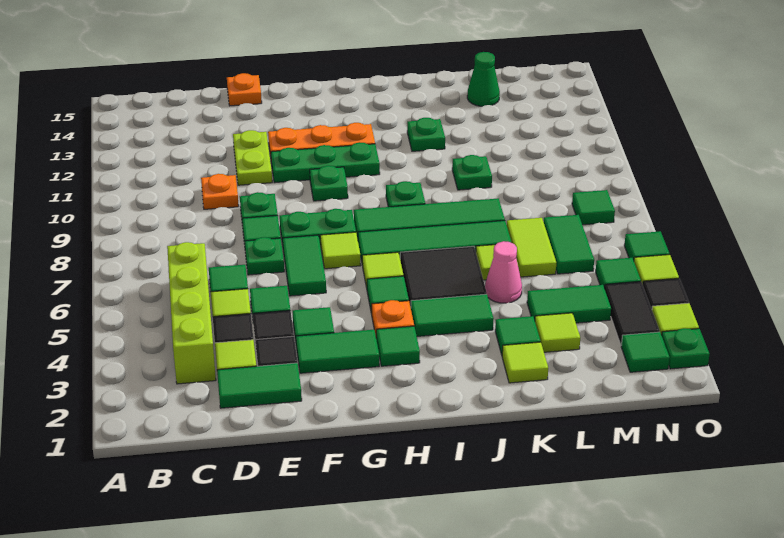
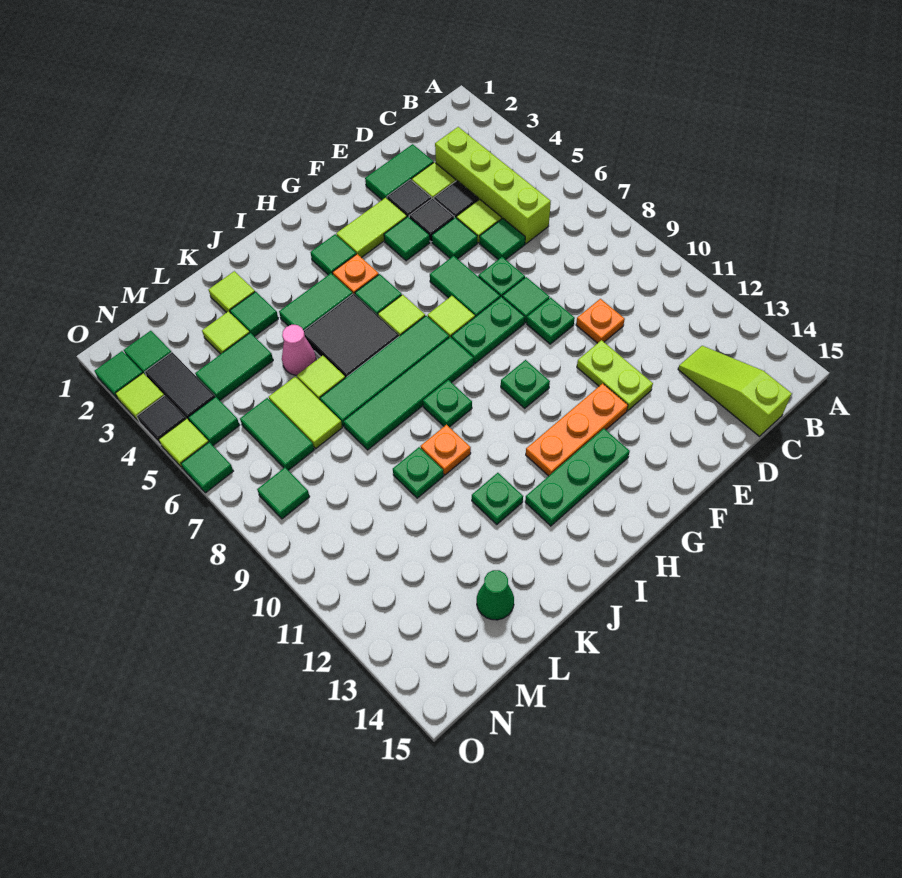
none -> lime 1x3 slope [678,346,792,436]
orange 1x1 plate [227,73,262,106] -> orange 1x1 plate moved to [421,424,471,475]
green 1x2 tile [296,330,379,373] -> lime 1x2 tile [336,198,407,258]
green 1x3 plate [271,142,380,183] -> green 1x3 plate moved to [525,429,630,526]
green 1x1 plate [662,328,710,369] -> green 1x1 tile [95,351,143,399]

